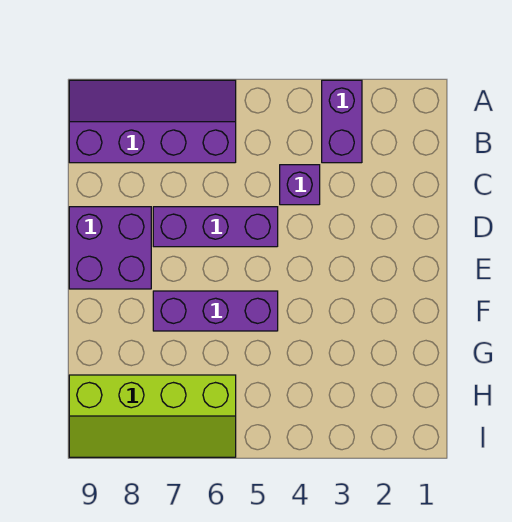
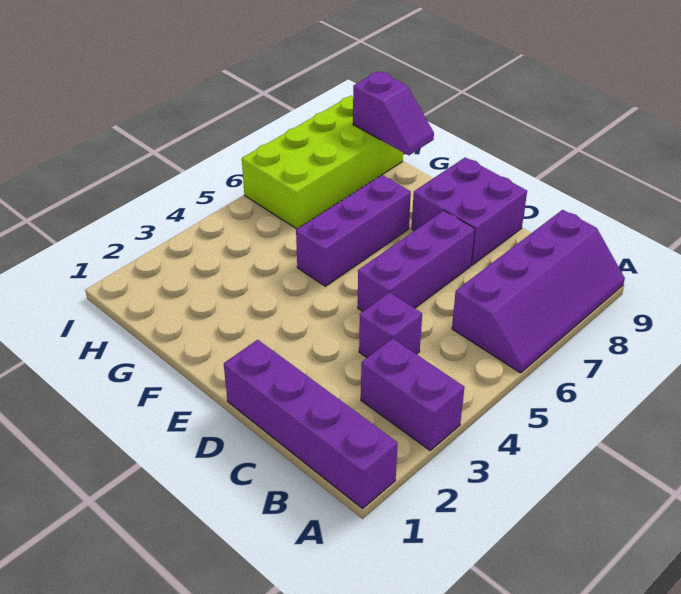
none -> purple 1x4 brick [224,340,398,508]
none -> purple 1x2 slope [353,71,434,155]
lime 2x4 slope [69,375,236,457] -> lime 2x4 brick [242,96,403,229]

